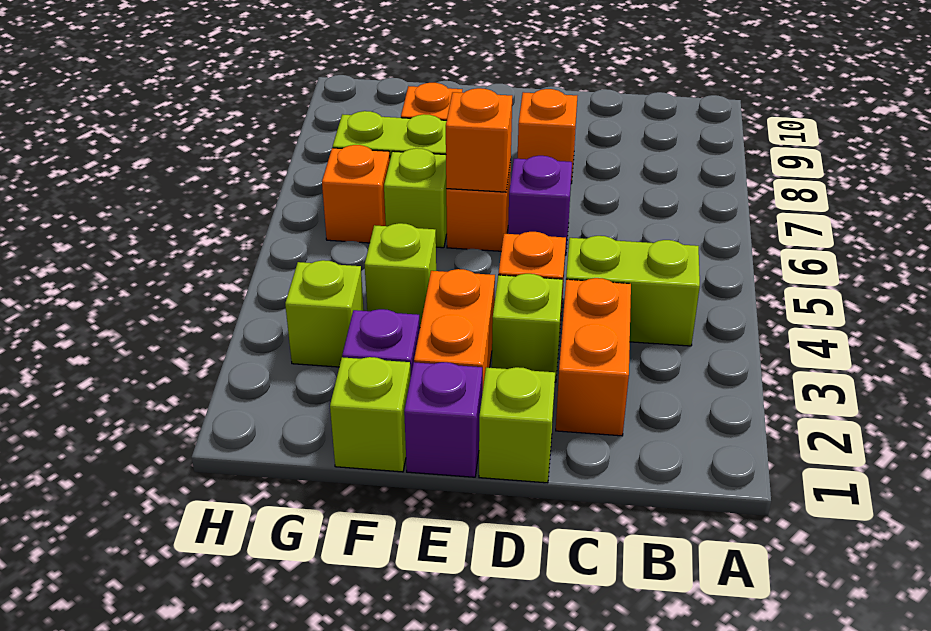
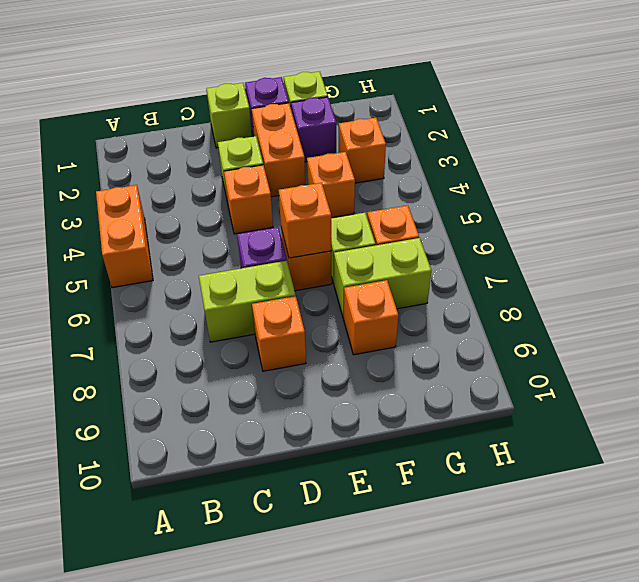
lime 1x2 brick [566,236,700,346] -> lime 1x2 brick moved to [199,261,296,342]
orange 1x2 brick [556,278,631,436] -> orange 1x2 brick moved to [96,185,153,288]
lime 1x1 brick [365,223,436,326] -> orange 1x1 brick [307,152,355,218]
lime 1x1 brick [285,260,364,367] -> orange 1x1 brick [339,118,386,183]

